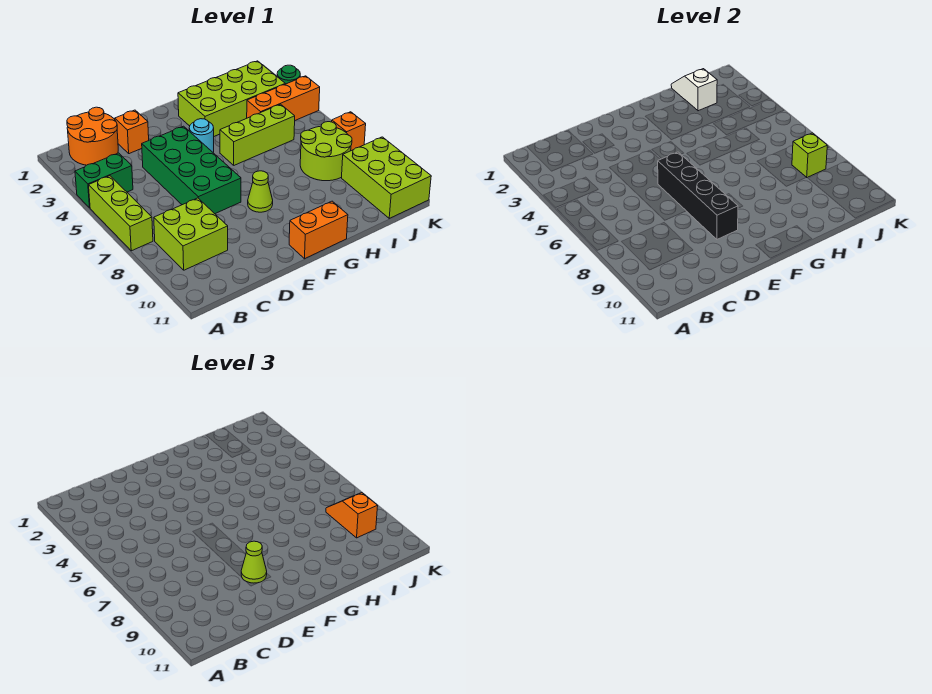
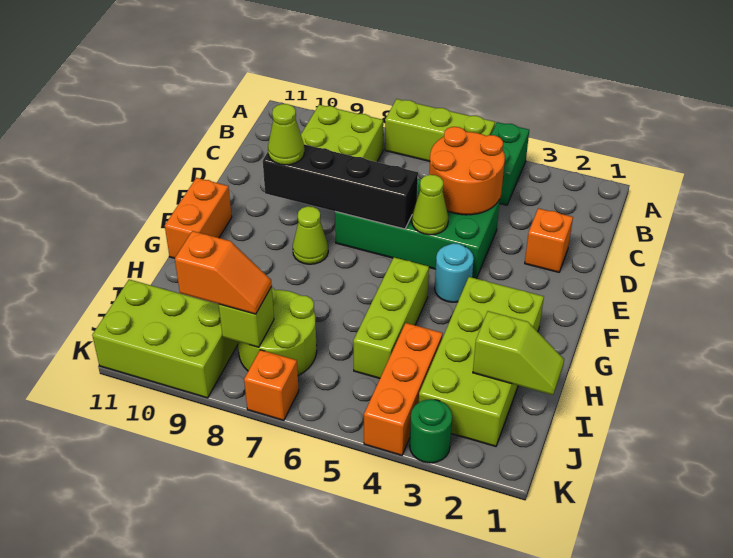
orange 2x2 round brick [67,107,118,165] -> orange 2x2 round brick moved to [429,127,505,215]
none -> lime 1x1 cone [412,175,448,235]
white 1x2 slope [671,69,717,111] -> lime 1x2 slope [473,311,564,395]

